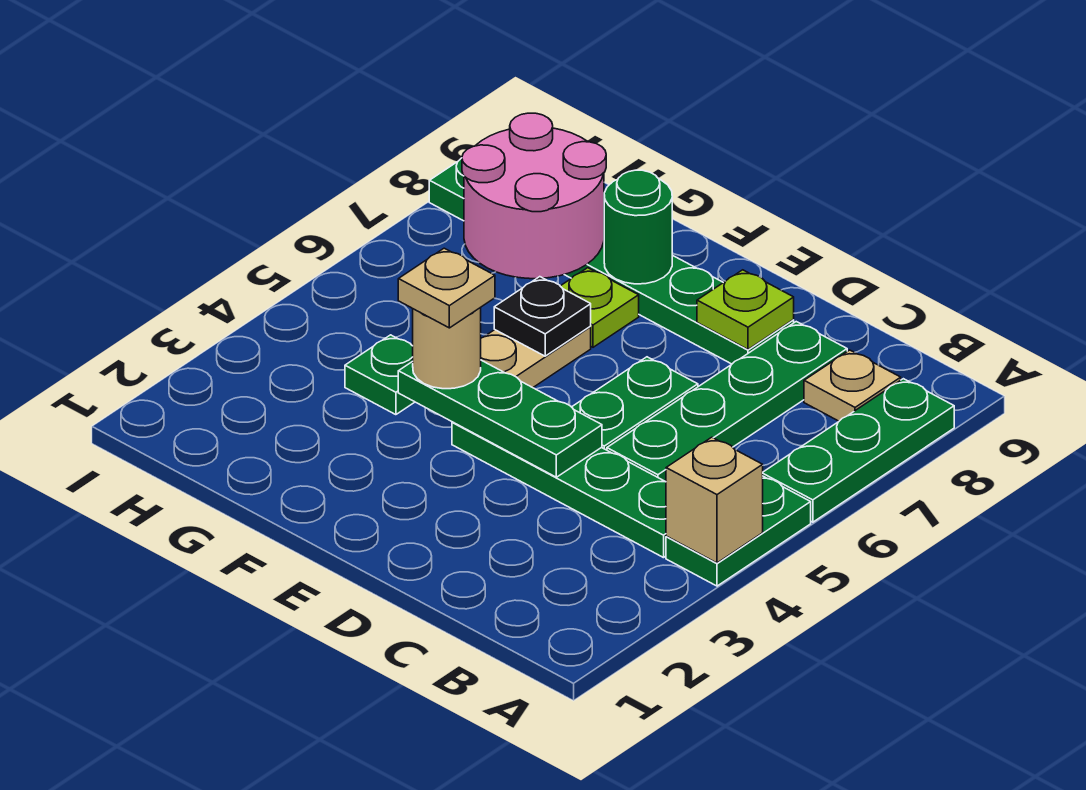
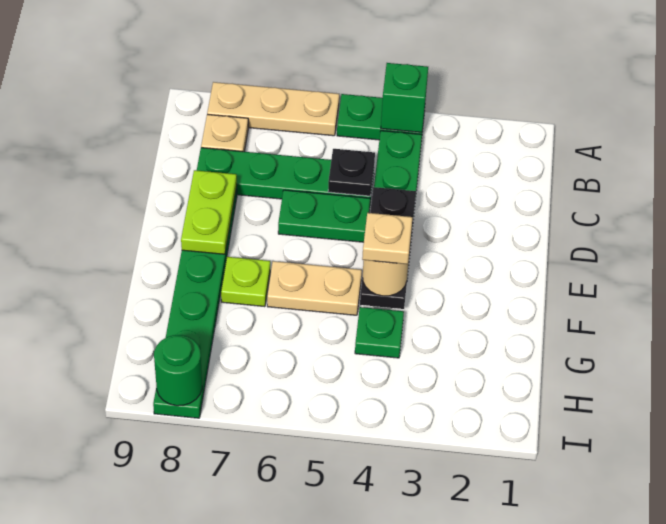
tan 1x1 brick [666,437,763,563] -> green 1x1 brick [381,63,428,132]
green 1x3 plate [763,379,954,522] -> tan 1x3 plate [207,82,339,136]
green 1x3 plate [398,360,602,477] -> black 1x3 plate [360,187,416,309]
lime 1x1 plate [697,270,794,349] -> lime 1x2 plate [181,170,237,254]
black 1x1 plate [494,277,591,356] -> black 1x1 plate moved to [328,149,375,196]
green 1x1 round brick [604,170,672,284] -> green 1x1 round brick moved to [154,335,202,406]
pink 2x2 round brick [462,113,606,279] -> none

